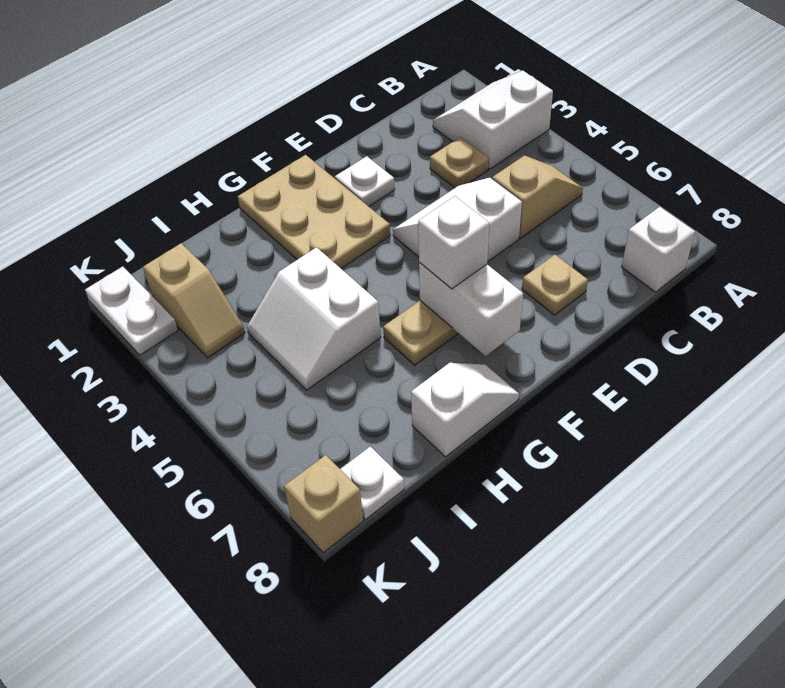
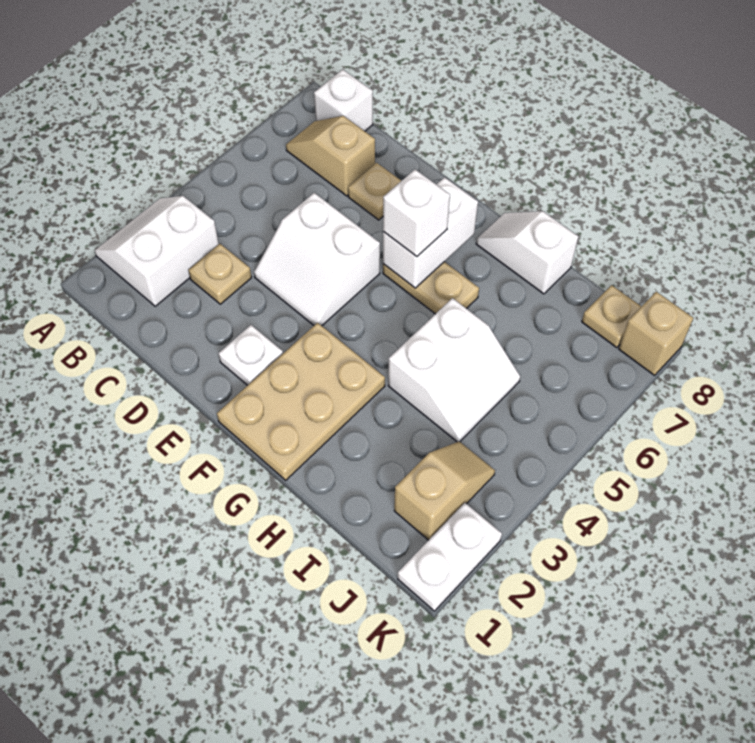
white 2x2 slope [433,71,553,169] -> white 2x2 slope turned to [95,196,219,306]
tan 1x2 slope [492,155,583,238] -> tan 1x2 slope moved to [286,116,375,196]
white 1x1 plate [340,447,404,520] -> tan 1x1 plate [582,285,642,348]

